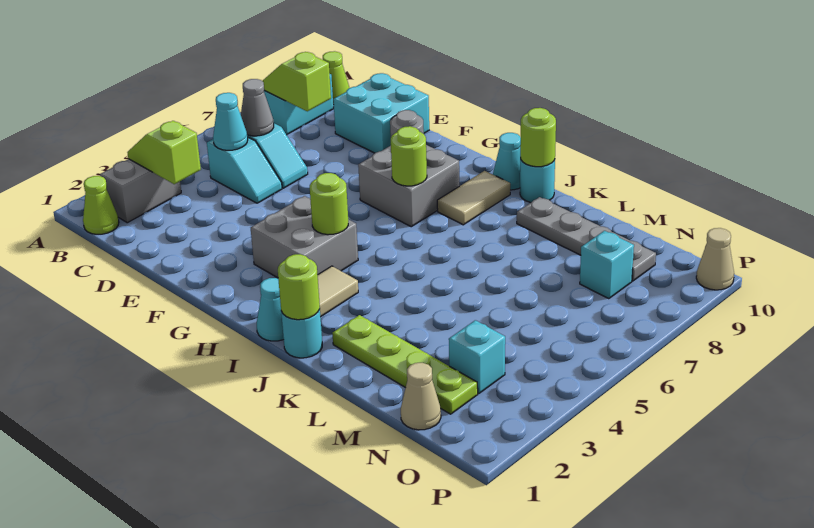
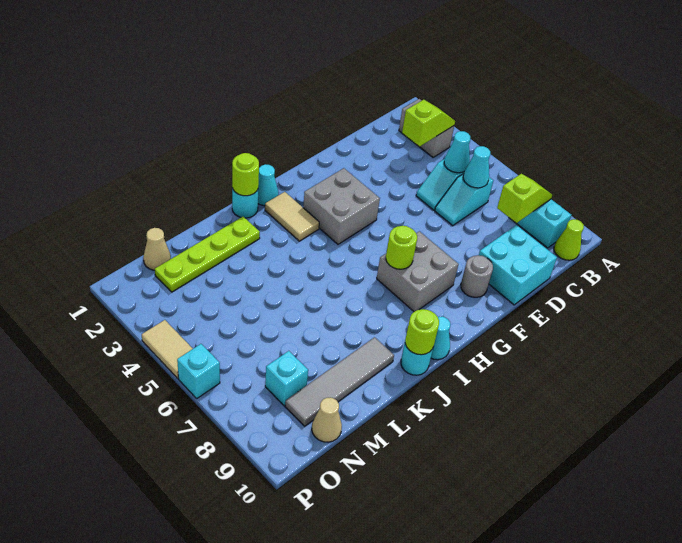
lime 1x1 cone [83,176,119,234] -> none
grey 1x1 cone [241,79,274,136] -> cyan 1x1 cone [463,146,490,188]
lime 1x1 round brick [310,173,348,235] -> none
tan 1x2 tile [437,171,510,225] -> tan 1x2 tile moved to [142,320,193,378]
grey 1x4 plate [517,197,656,281] -> grey 1x4 tile [285,337,394,426]
cyan 1x1 brick [449,320,505,394] -> cyan 1x1 brick moved to [177,344,220,398]
tan 1x1 cone [696,228,734,290] -> tan 1x1 cone moved to [312,398,342,442]

